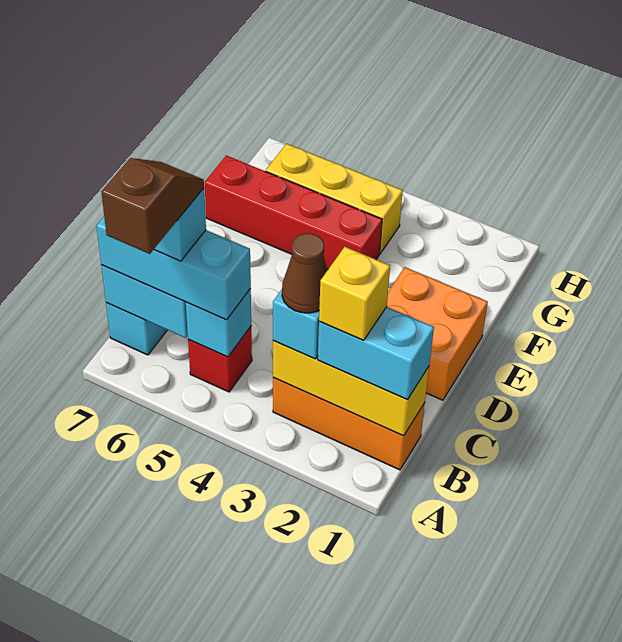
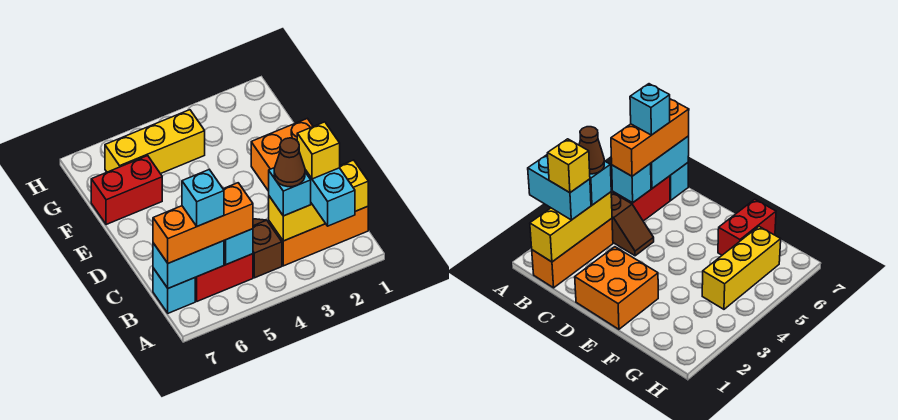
brown 1x2 slope [102,158,204,254] -> brown 1x2 slope moved to [253,219,282,278]
cyan 1x2 brick [318,307,434,400] -> cyan 1x2 brick turned to [305,168,355,226]
red 1x1 brick [188,327,252,392] -> red 1x2 brick [195,254,253,301]
cyan 1x3 brick [96,217,251,320] -> orange 1x3 brick [153,183,253,263]
red 1x4 brick [204,156,382,269] -> red 1x2 brick [91,156,162,225]

